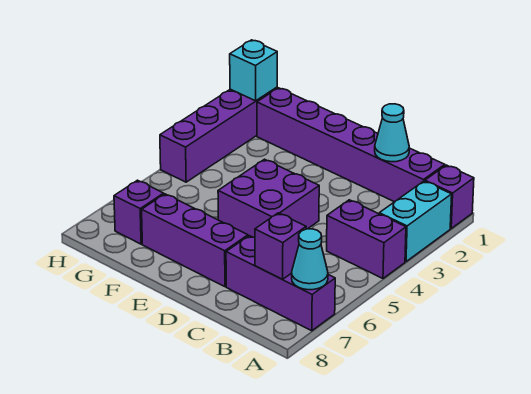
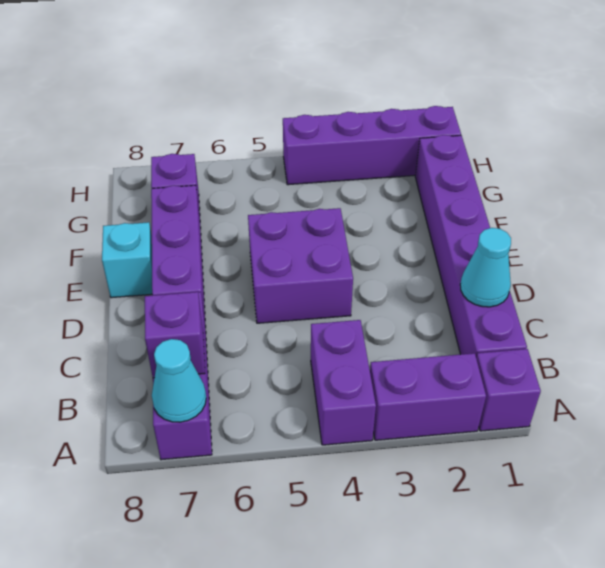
cyan 1x2 brick [379,181,452,262] -> purple 1x2 brick [370,353,486,440]
cyan 1x1 brick [230,40,277,101] -> cyan 1x1 brick moved to [102,222,152,298]

